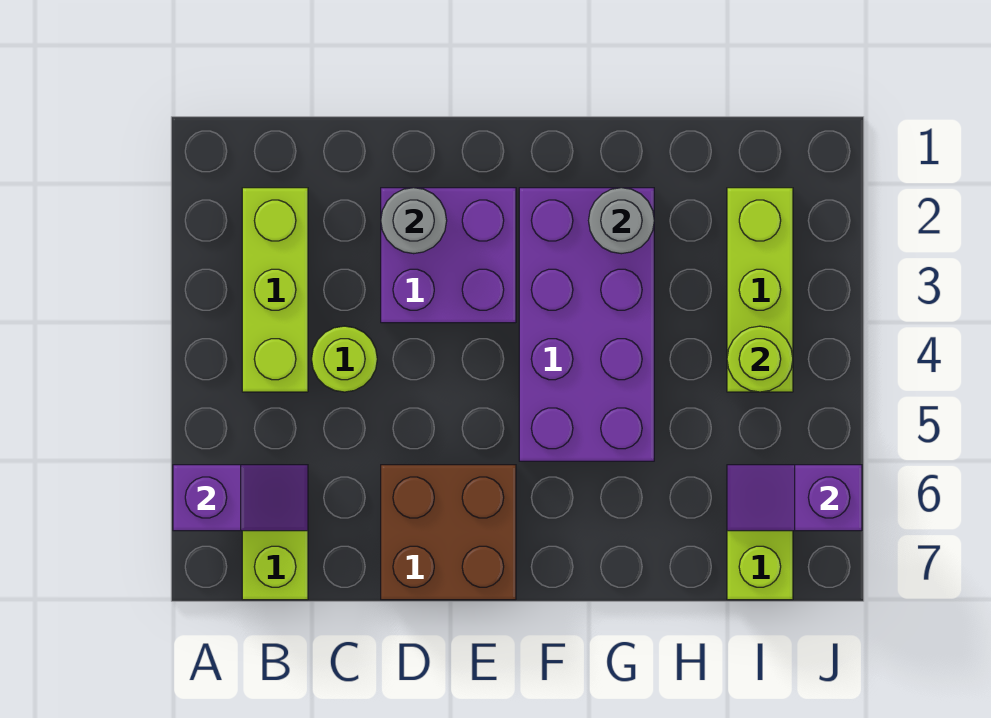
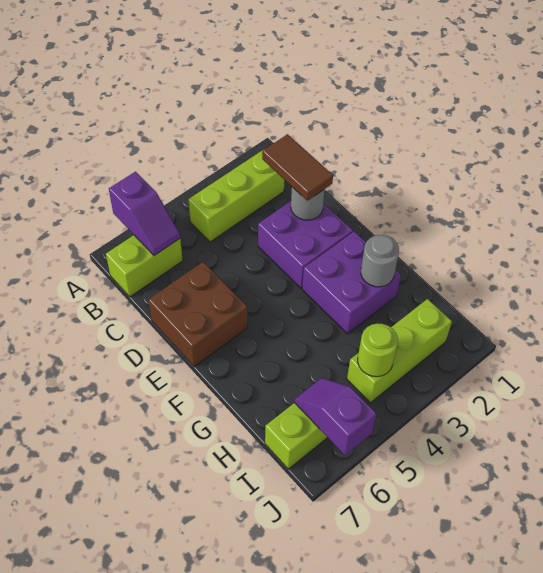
none -> brown 1x2 tile [262,134,333,201]
lime 1x1 round brick [312,326,377,392] -> none
purple 2x4 brick [519,188,654,461] -> purple 2x2 brick [302,232,401,334]

